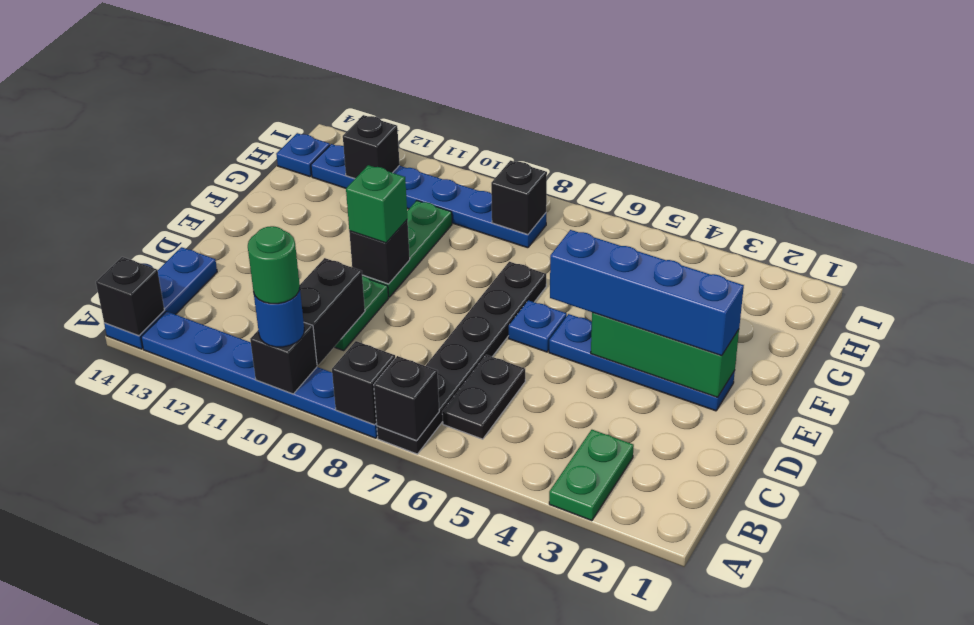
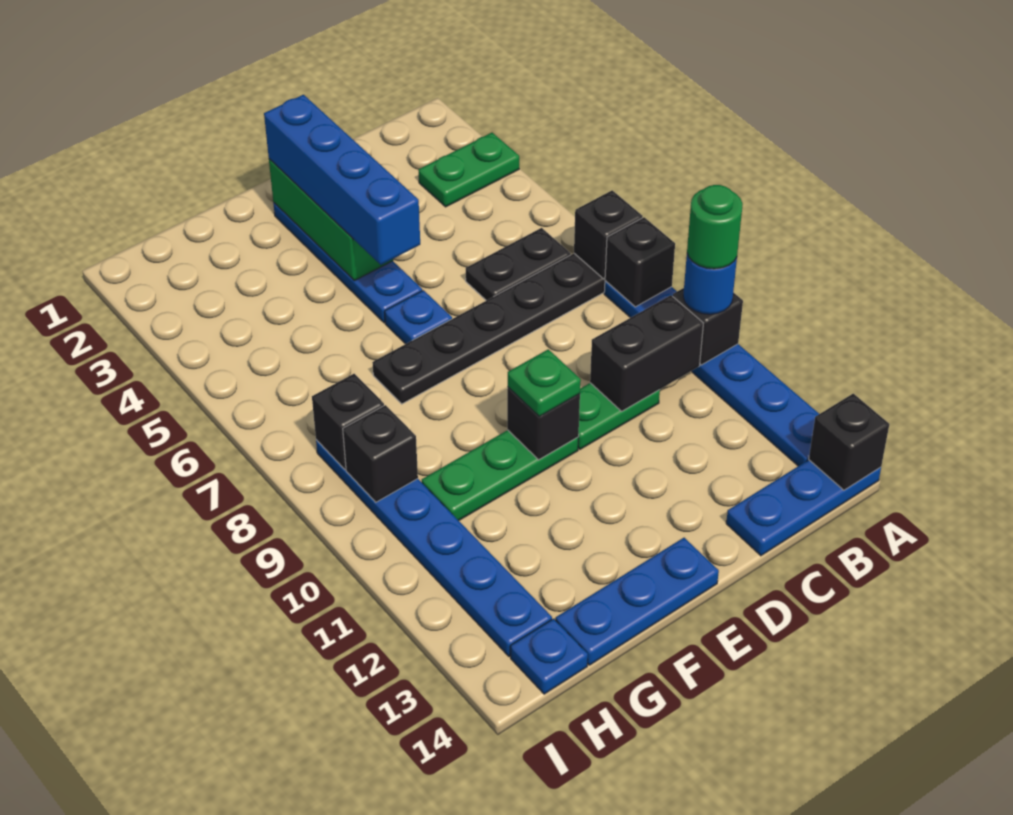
green 1x1 brick [346,165,407,243] -> green 1x1 plate [508,349,581,416]
none -> blue 1x3 plate [556,538,719,665]
black 1x1 brick [343,115,400,178] -> black 1x1 brick moved to [343,405,418,502]

